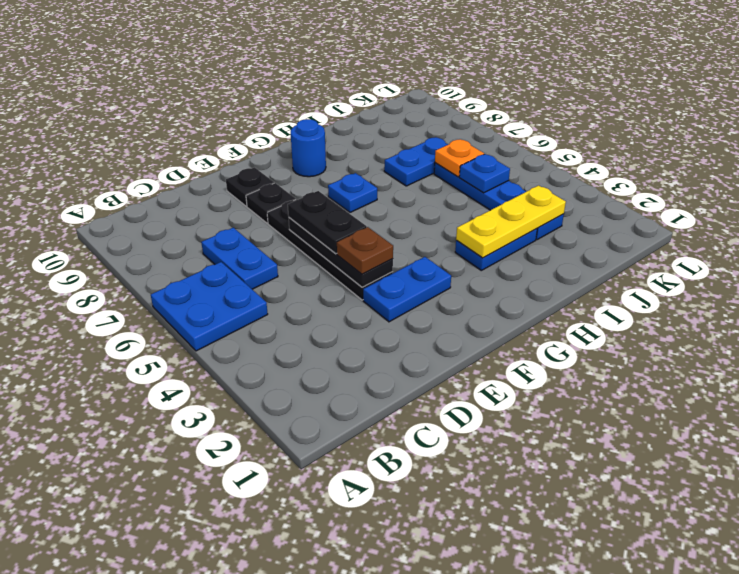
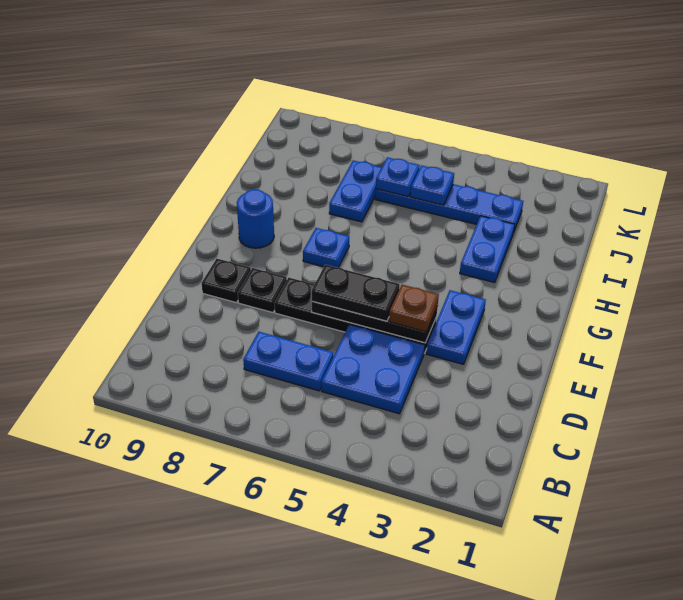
blue 2x2 plate [151,262,268,351] -> blue 2x2 plate moved to [322,324,425,414]
yellow 1x3 plate [456,185,566,258] -> none
orange 1x1 plate [435,139,484,177] -> blue 1x1 plate [376,157,420,197]

